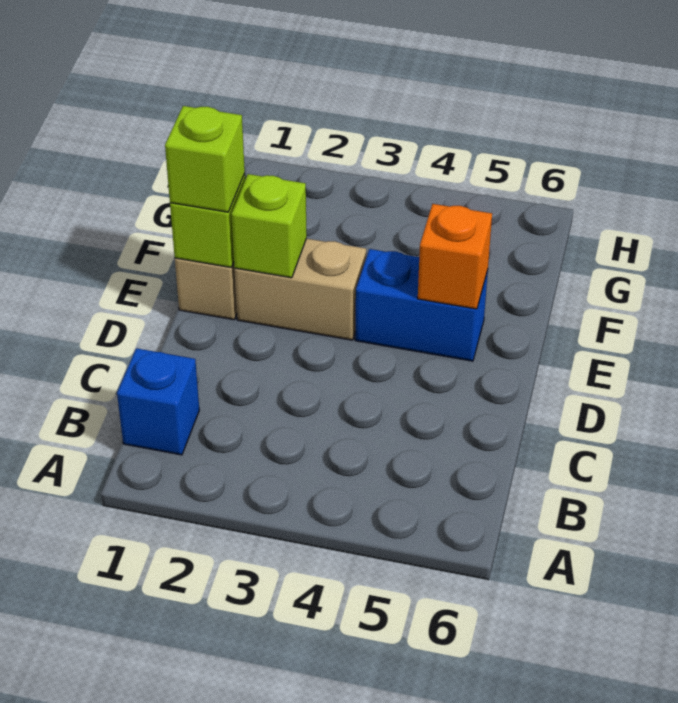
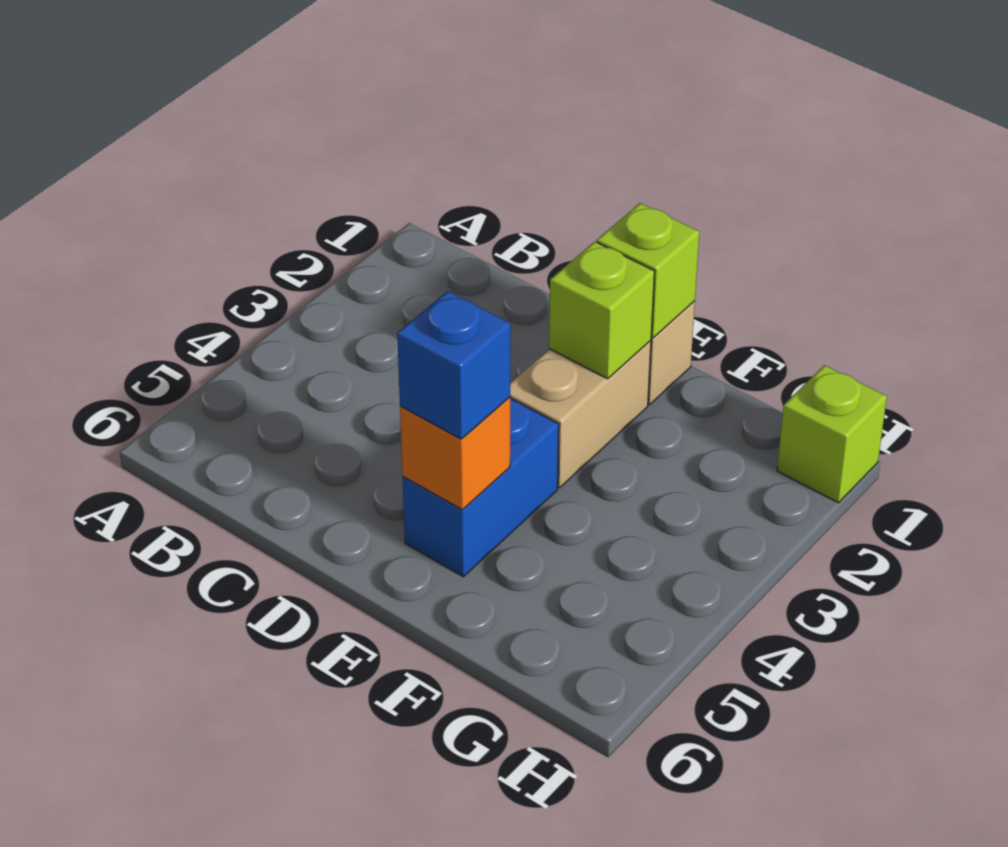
blue 1x1 brick [117,348,199,455] -> blue 1x1 brick moved to [397,291,510,439]
lime 1x1 brick [165,106,245,212] -> lime 1x1 brick moved to [777,365,887,503]

